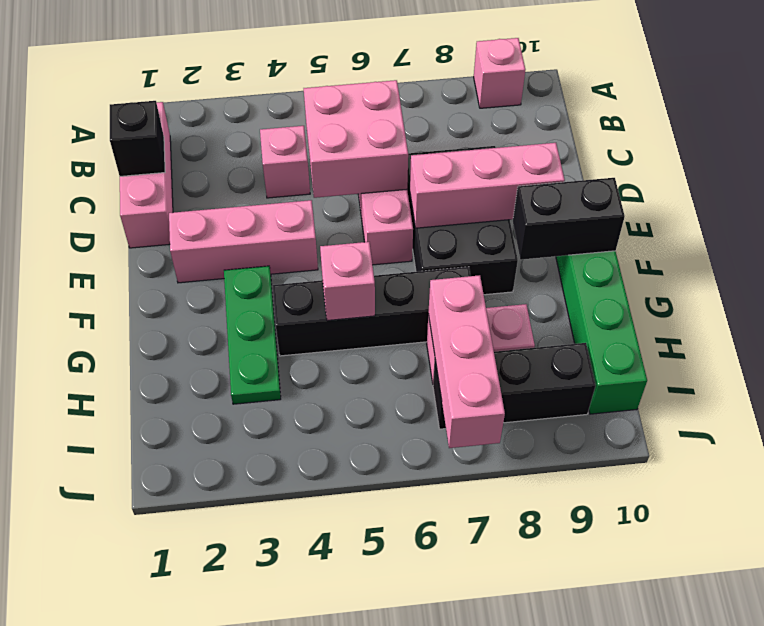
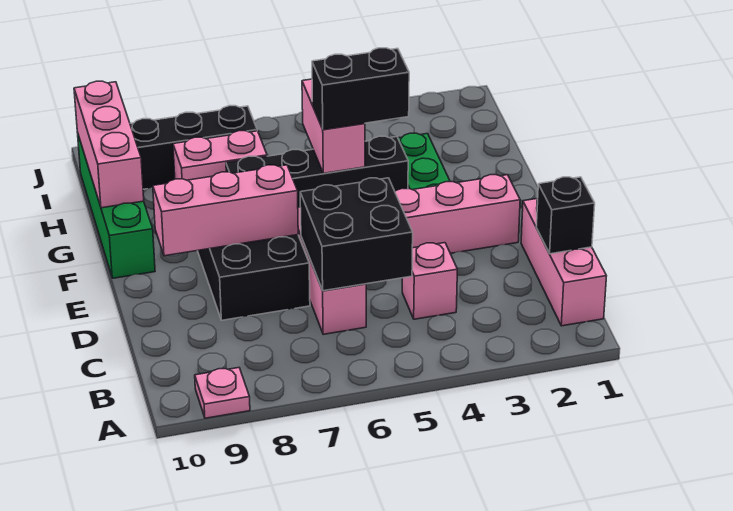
pink 1x1 brick [474,38,525,108] -> pink 1x1 plate [195,368,250,418]
pink 2x2 brick [304,80,408,198] -> black 2x2 brick [300,178,413,291]
black 1x2 brick [513,178,625,260] -> black 1x2 brick moved to [312,48,409,130]
pink 1x1 brick [320,242,375,321] -> pink 1x2 brick [302,79,365,173]
pink 1x3 brick [428,275,505,448] -> pink 1x3 brick moved to [74,81,144,208]

